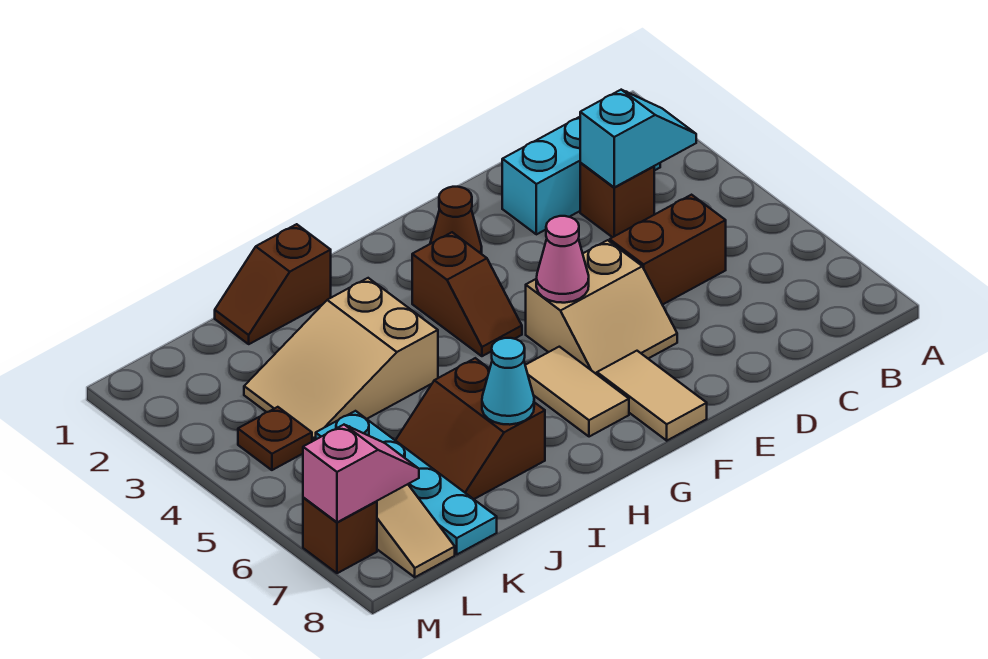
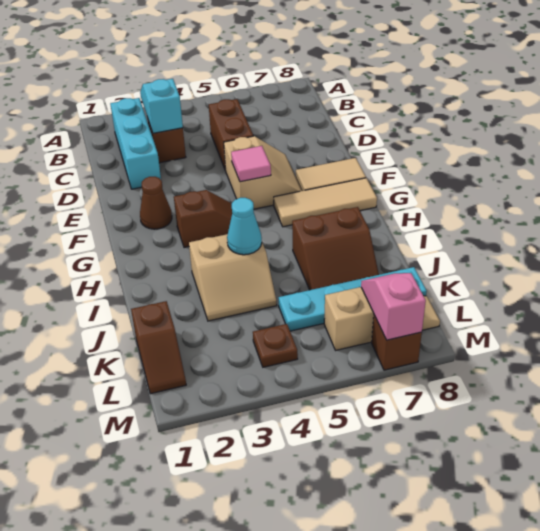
pink 1x1 cone [536,216,589,303] -> pink 1x1 tile [231,146,271,182]
tan 1x2 tile [525,347,629,437] -> tan 1x3 tile [274,178,377,227]
brown 1x2 slope [215,224,331,344] -> brown 1x2 slope moved to [131,301,186,394]
tan 2x3 slope [244,278,438,441] -> tan 2x2 slope [189,234,277,321]
cyan 1x1 cone [482,338,534,425] -> cyan 1x1 cone moved to [227,198,262,255]

